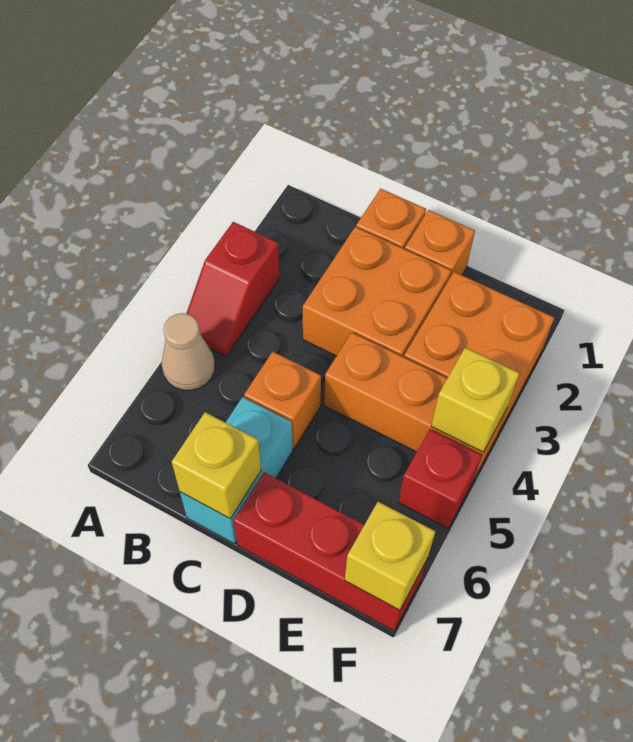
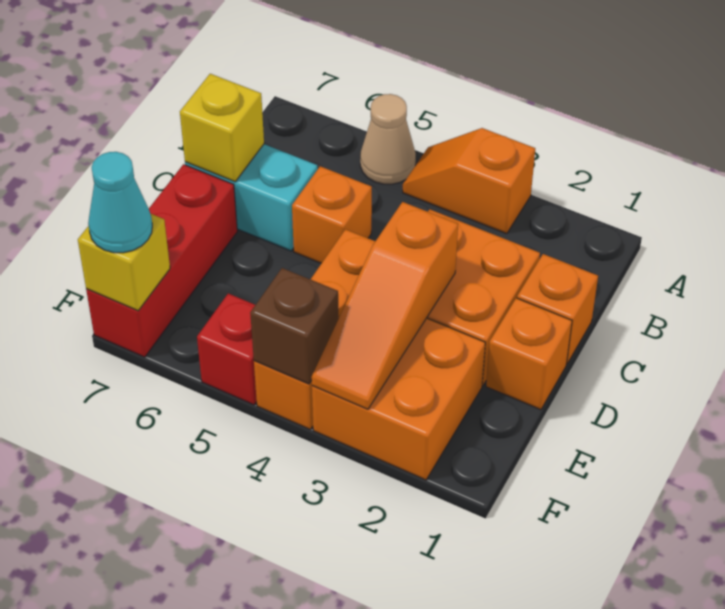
red 1x2 slope [186,222,280,356] -> orange 1x2 slope [403,128,535,234]
none -> orange 1x3 slope [311,202,458,409]
yellow 1x1 brick [431,347,520,452] -> brown 1x1 brick [250,268,339,384]
none -> cyan 1x1 cone [88,152,152,253]

